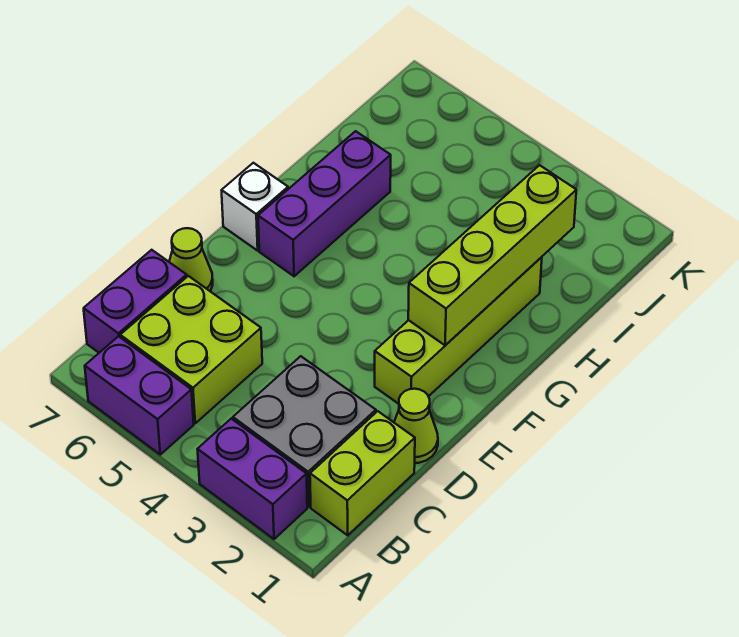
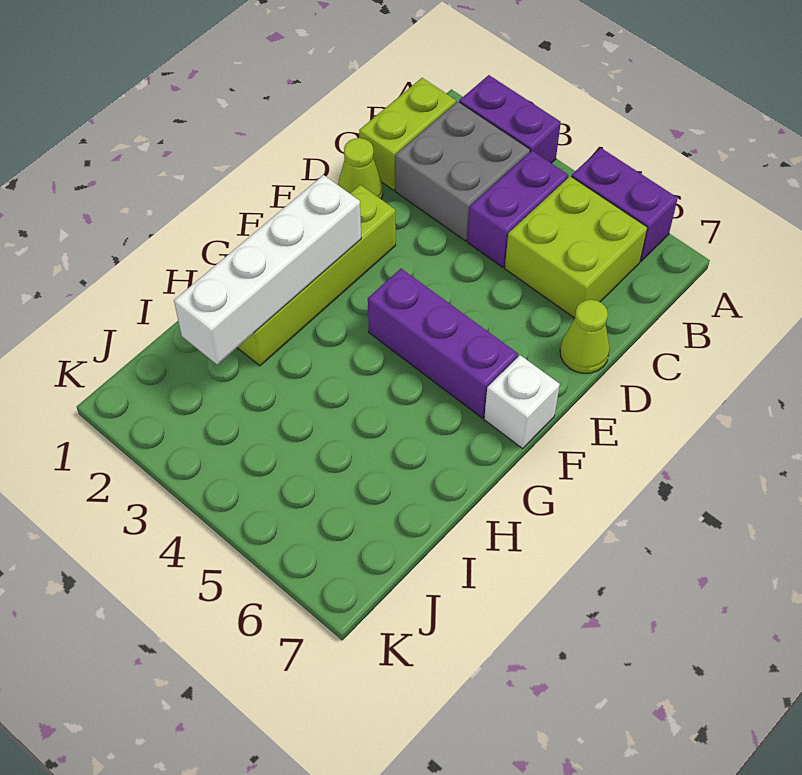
purple 1x2 brick [84,250,187,353] -> purple 1x2 brick moved to [468,151,568,267]
lime 1x4 brick [408,165,576,345] -> white 1x4 brick [174,175,361,365]
purple 1x3 brick [258,131,391,276] -> purple 1x3 brick turned to [368,269,518,418]

